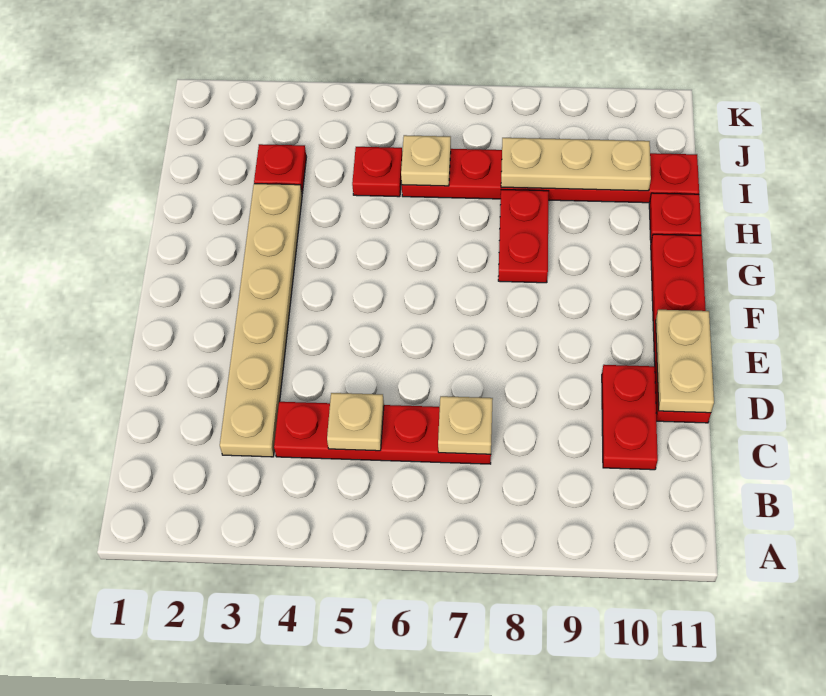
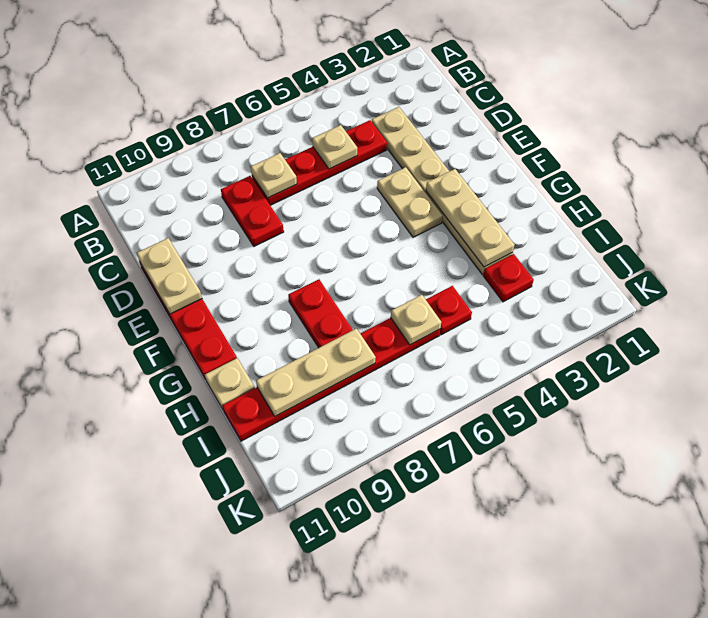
red 1x2 plate [602,365,658,470] -> red 1x2 plate moved to [221,176,284,246]
none -> tan 1x2 plate [377,167,442,237]
none -> tan 1x3 plate [426,169,515,267]
red 1x1 plate [649,193,701,241] -> tan 1x1 plate [205,358,255,409]

